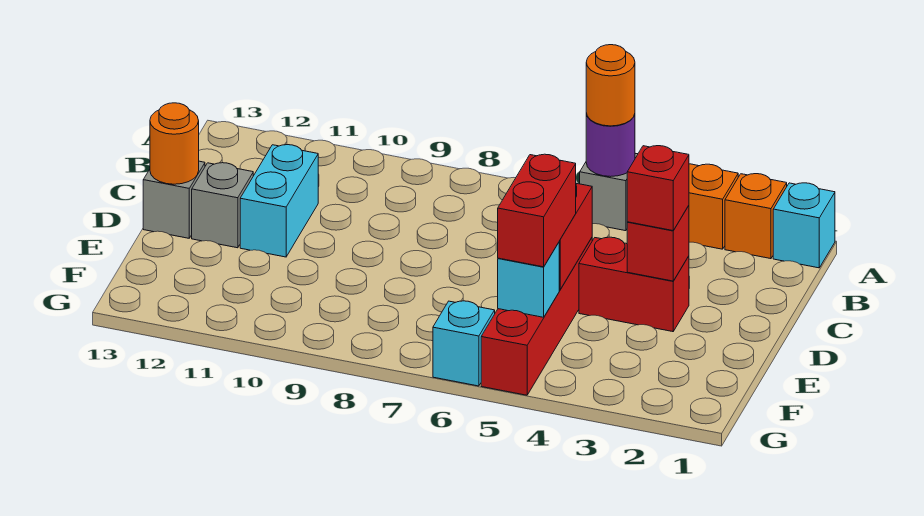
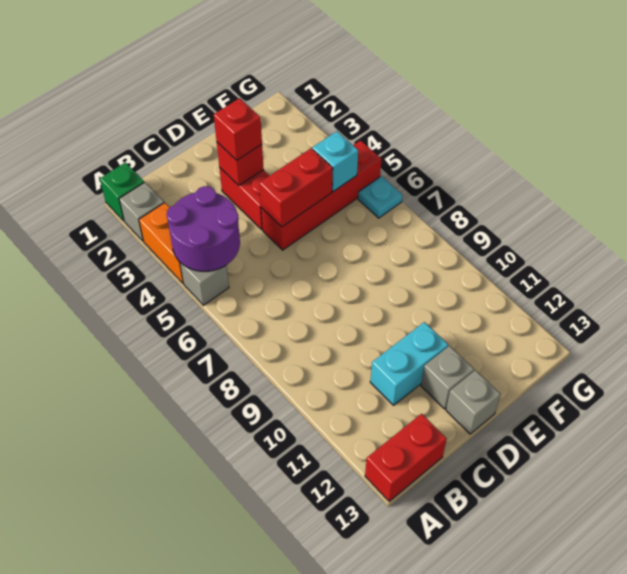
cyan 1x1 brick [773,183,835,268] -> green 1x1 brick [100,162,144,221]
orange 1x1 brick [725,174,787,259] -> grey 1x1 brick [119,182,164,241]
purple 1x1 round brick [586,113,635,177] -> purple 2x2 round brick [167,186,240,271]
orange 1x1 round brick [586,45,635,126] -> none
orange 1x1 round brick [150,103,199,184] -> none
red 1x2 brick [498,154,576,267] -> red 1x2 brick moved to [365,414,447,501]
cyan 1x1 brick [433,301,495,386] -> cyan 1x1 plate [358,176,402,218]

